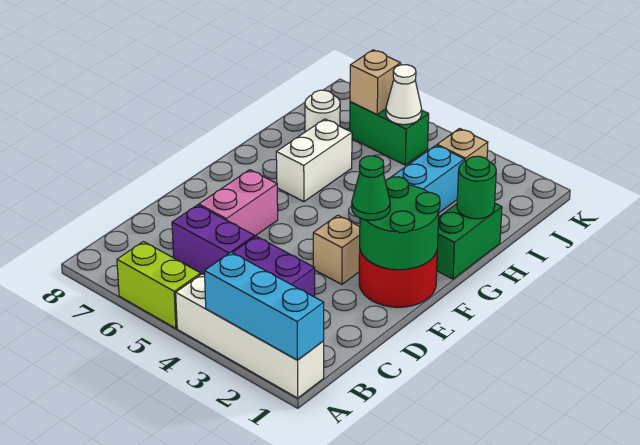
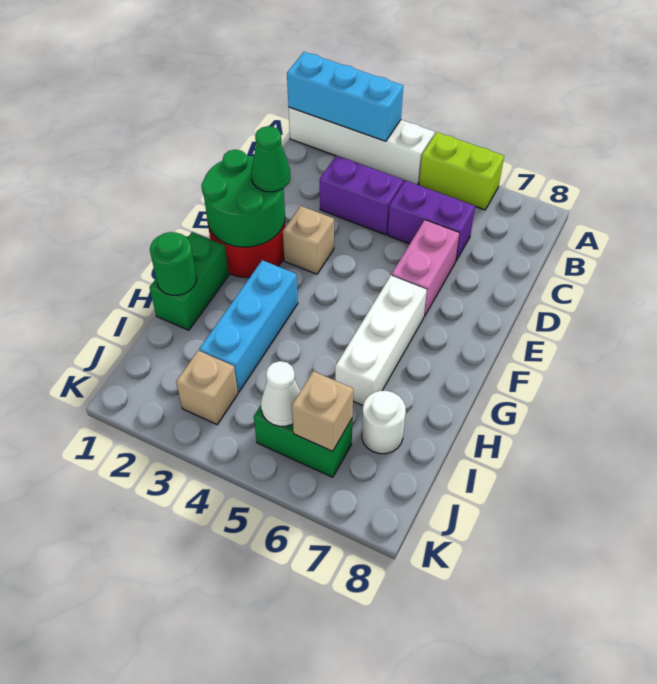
white 1x2 brick [276,119,352,202] -> white 1x3 brick [335,275,427,405]

